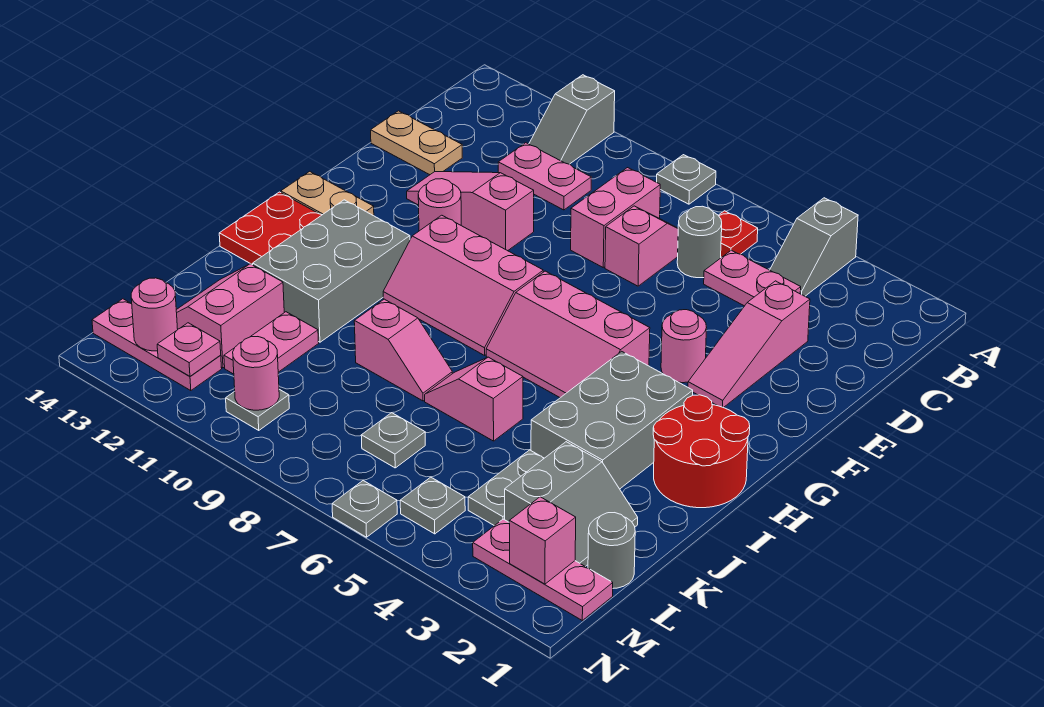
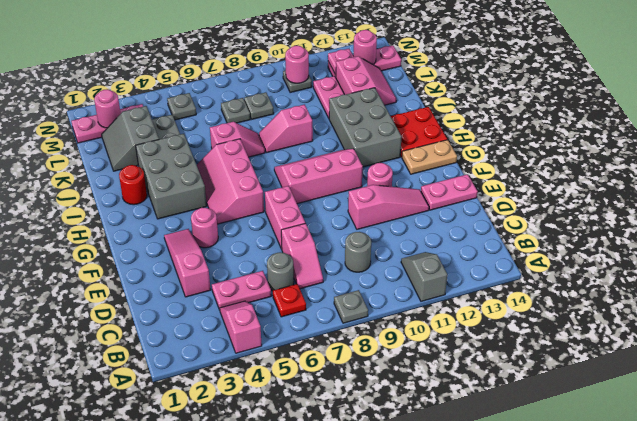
grey 1x2 slope [770,198,858,296] -> pink 1x2 slope [220,301,262,353]
pink 1x2 brick [571,168,660,267] -> pink 1x2 brick moved to [265,186,305,249]
pink 1x2 plate [498,143,591,210] -> pink 1x2 plate moved to [421,174,478,210]
tan 1x2 plate [371,111,462,175] -> none
pink 2x3 slope [486,271,650,398] -> pink 2x3 slope turned to [197,139,264,224]
red 2x2 round brick [653,395,750,508] -> red 1x1 round brick [119,165,147,205]
grey 1x1 round brick [588,513,635,588] -> grey 1x1 round brick moved to [345,232,371,272]
pink 1x1 brick [509,497,576,584] -> pink 1x1 round brick [94,89,121,128]
grey 1x1 plate [332,481,397,537] -> grey 1x1 plate moved to [244,92,274,119]

